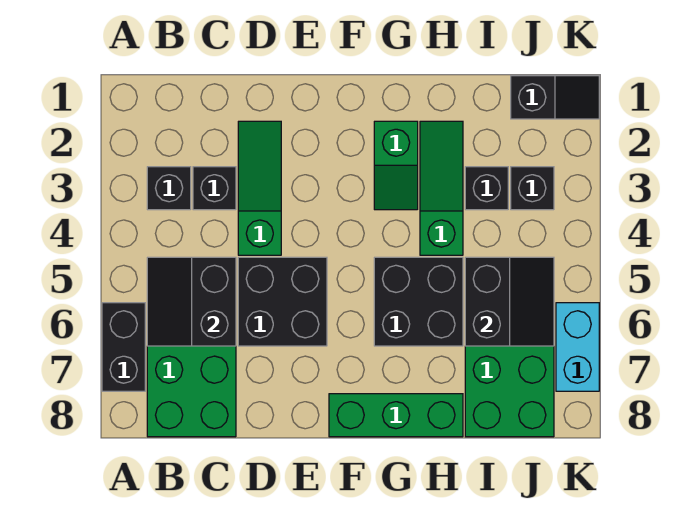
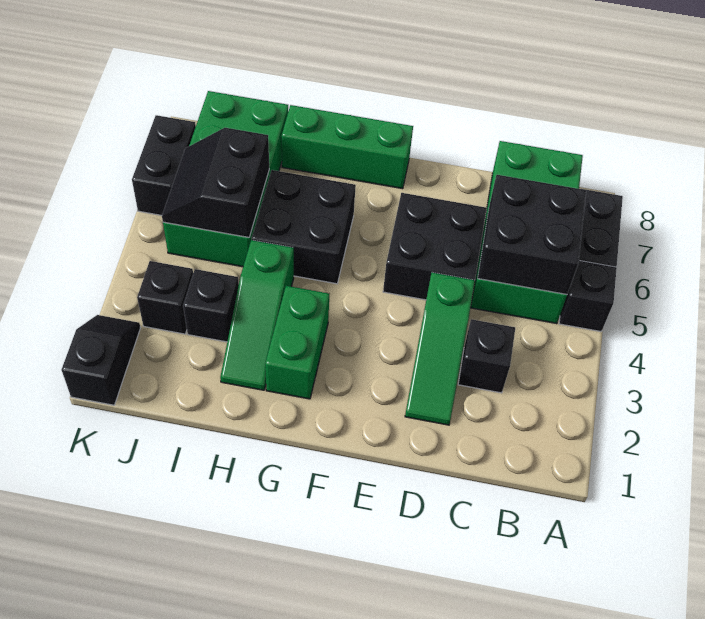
black 1x1 brick [147,167,191,210] -> black 1x1 brick moved to [559,261,617,331]
black 2x2 slope [147,257,236,346] -> black 2x2 brick [478,175,586,295]
green 1x2 slope [374,121,418,210] -> green 1x2 brick [265,286,329,399]
black 1x2 slope [511,76,599,119] -> black 1x2 slope turned to [62,315,141,405]
cyan 1x2 brick [556,303,599,391] -> black 1x2 brick [132,115,196,215]

